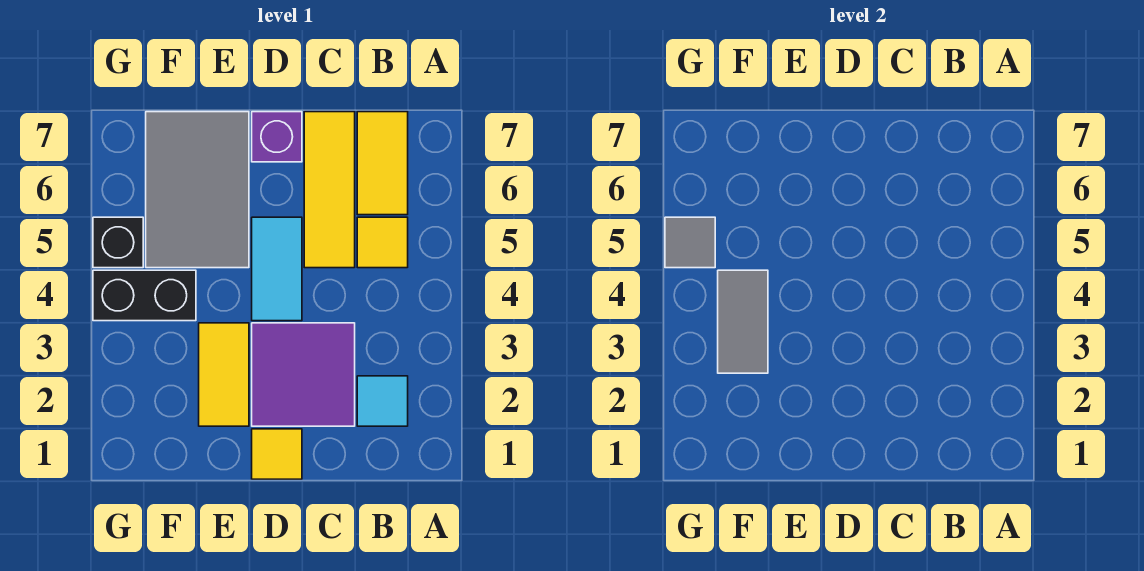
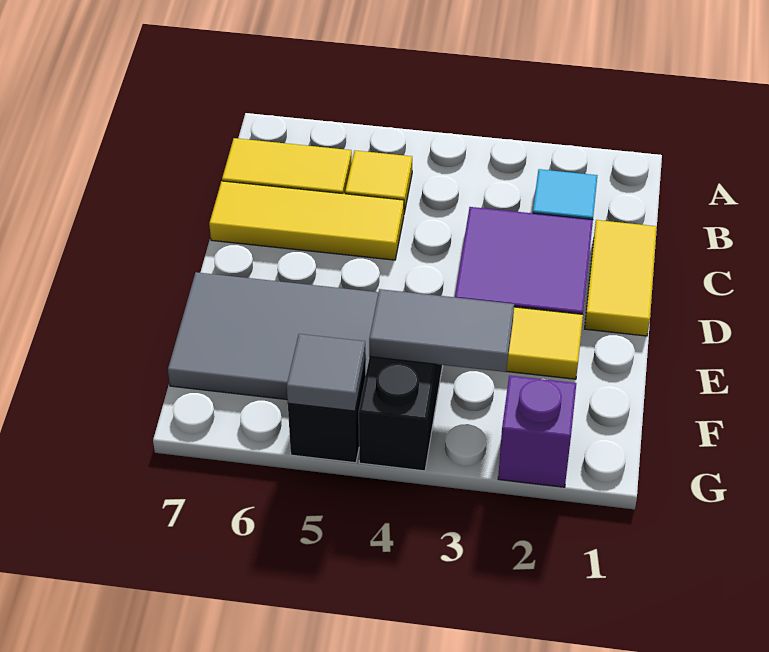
yellow 1x1 tile [252,429,302,479] -> yellow 1x2 tile [585,220,657,336]
cyan 1x2 tile [252,217,302,321] -> none
purple 1x1 brick [252,112,302,162] -> purple 1x1 brick moved to [498,376,576,487]

